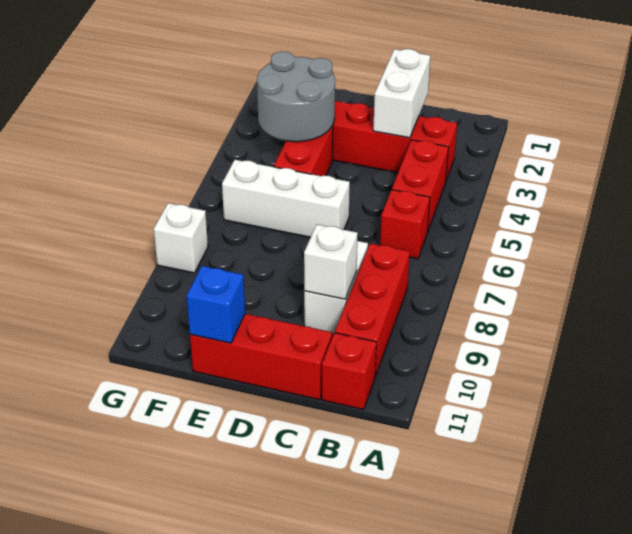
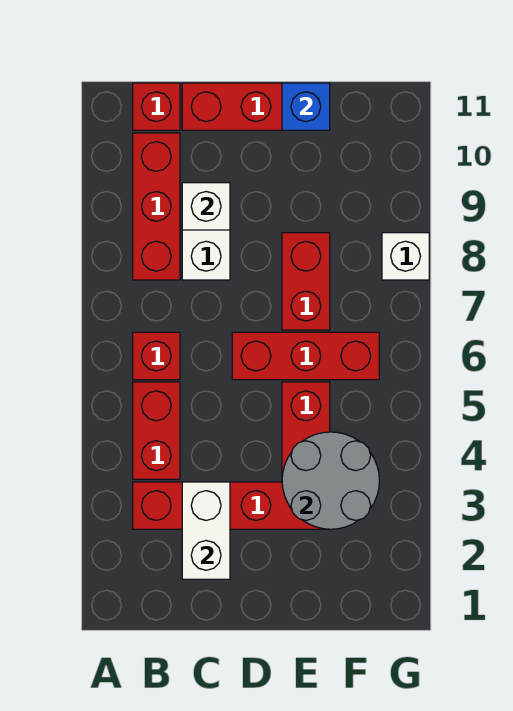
white 1x3 brick [222,160,350,237] -> red 1x3 brick [232,332,379,380]
none -> red 1x2 brick [282,233,330,330]

